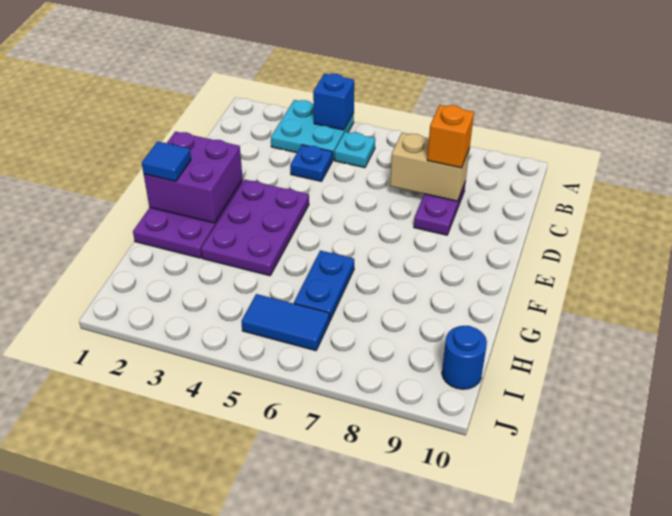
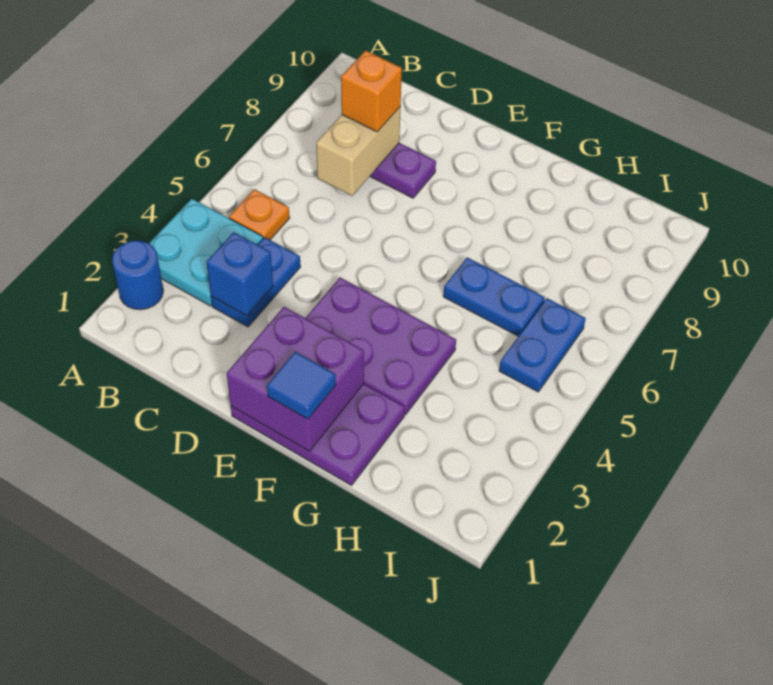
blue 1x1 brick [313,74,354,130] -> blue 1x1 brick moved to [206,232,273,316]
cyan 1x1 plate [334,132,375,168] -> orange 1x1 plate [229,189,290,240]
blue 1x1 plate [290,145,332,181] -> blue 1x2 plate [211,237,301,327]
blue 1x2 tile [242,294,329,351] -> blue 1x2 plate [499,298,586,392]
blue 1x1 round brick [442,326,487,389] -> blue 1x1 round brick moved to [112,240,163,310]

